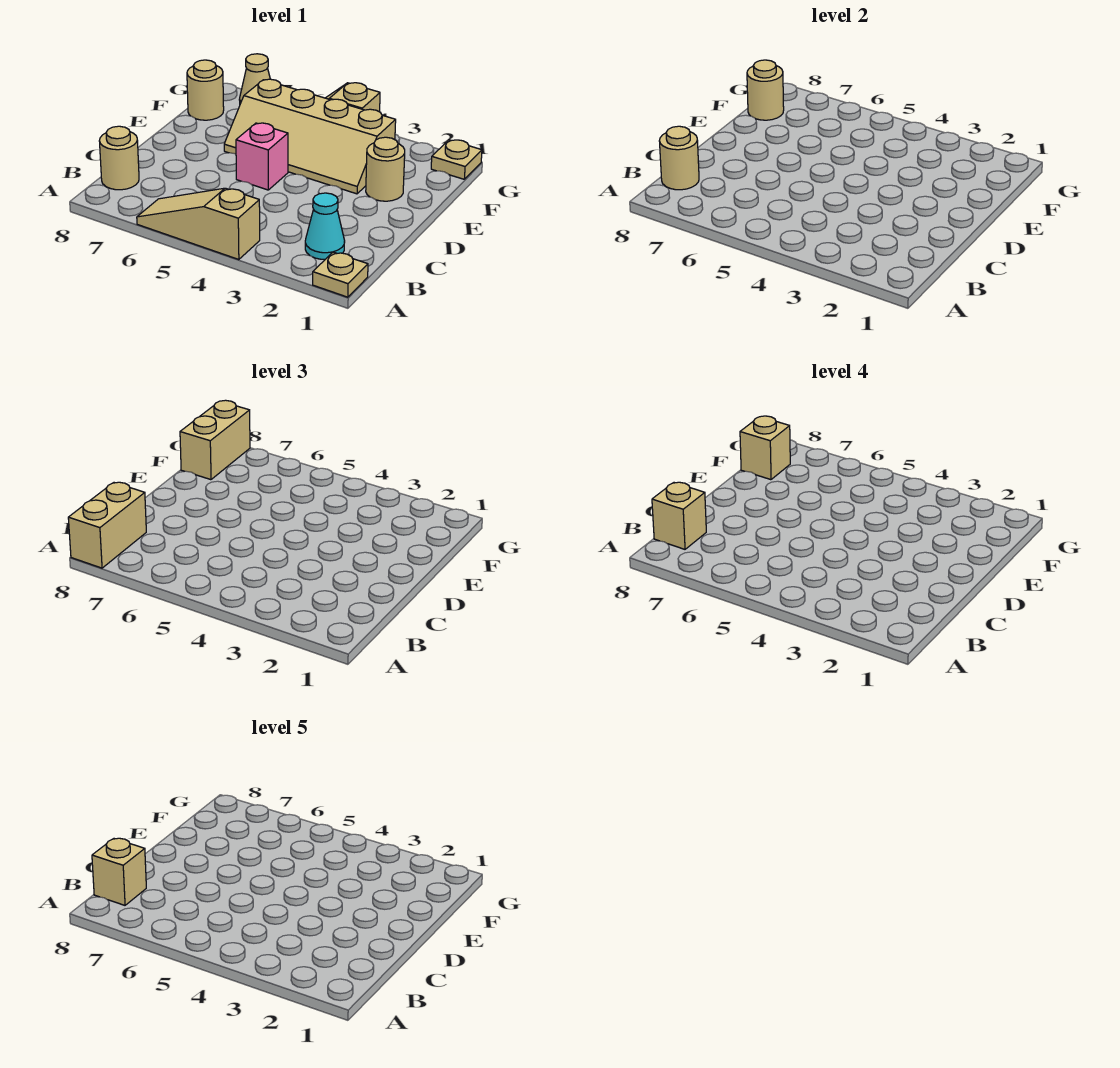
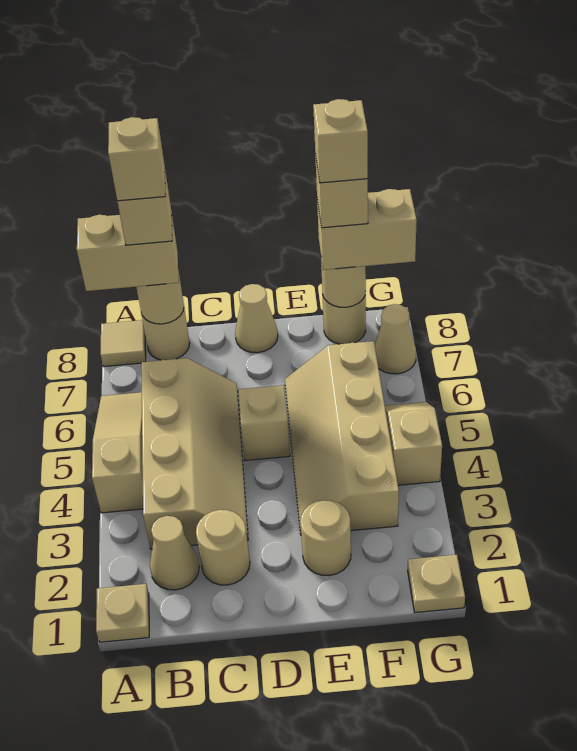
none -> tan 1x1 tile [101,320,146,367]
cyan 1x1 cone [305,193,345,260] -> tan 1x1 cone [150,516,199,590]
none -> tan 2x4 slope [141,358,248,549]
none -> tan 1x1 round brick [196,510,250,585]
pink 1x1 brick [236,123,288,190] -> tan 1x1 brick [238,385,290,461]
none -> tan 1x1 cone [235,284,278,353]
none -> tan 1x1 brick [313,99,368,183]

